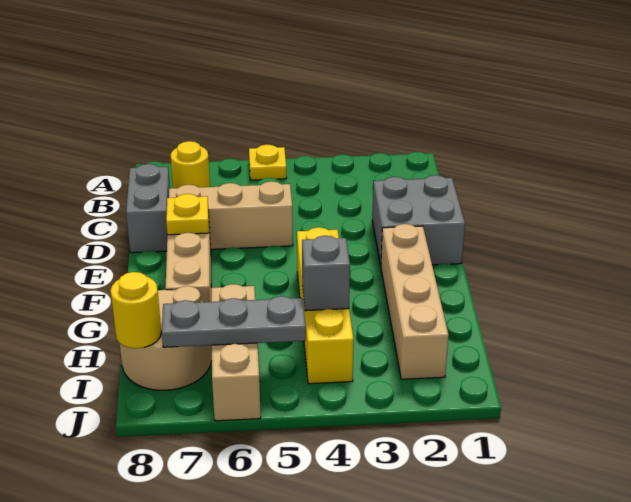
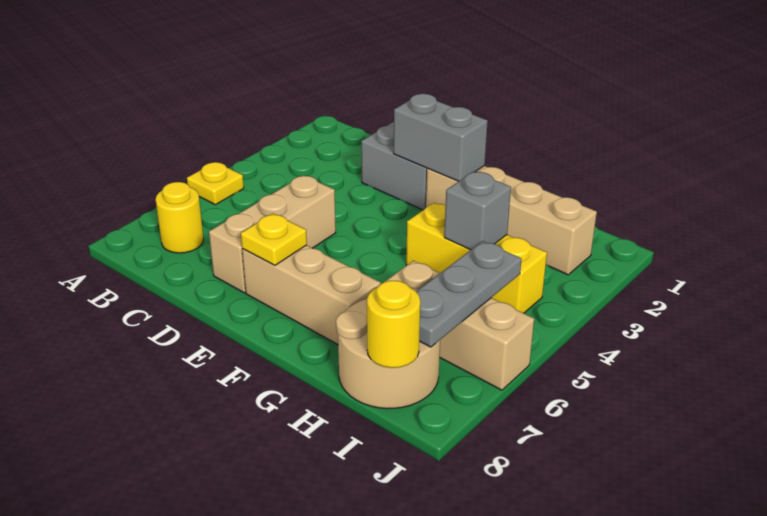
grey 1x2 brick [126,164,170,253] -> grey 1x2 brick moved to [394,94,488,181]
yellow 1x4 brick [297,227,353,384] -> yellow 1x3 brick [406,203,547,313]

